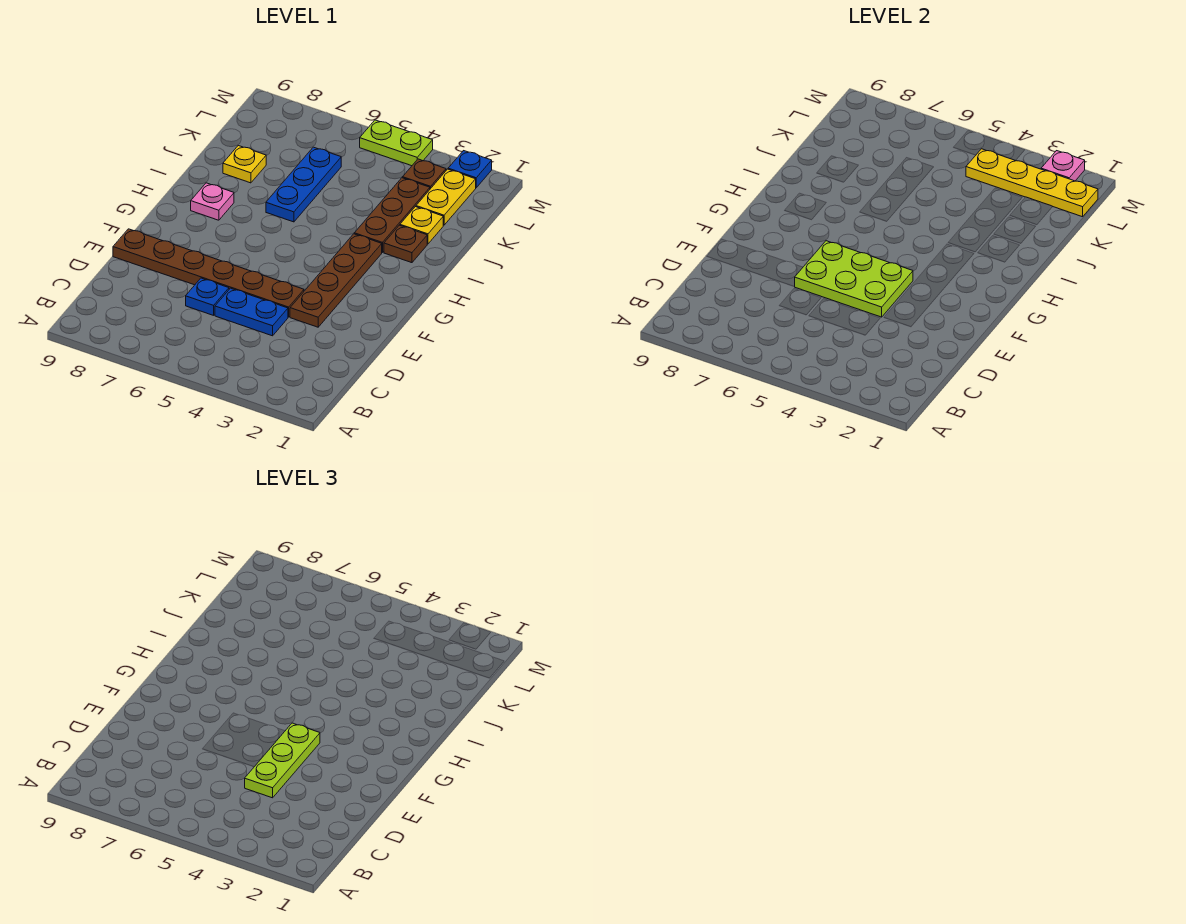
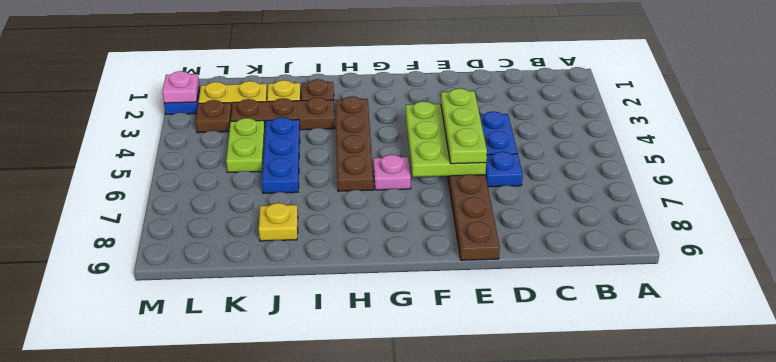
lime 1x3 plate [245,723,320,798] -> lime 1x3 plate turned to [441,88,487,164]
brown 1x4 plate [290,234,382,327] -> brown 1x4 plate turned to [335,96,373,191]
pink 1x1 plate [191,183,234,220] -> pink 1x1 plate moved to [374,155,411,190]
blue 1x3 plate [266,147,341,222] -> blue 1x3 plate turned to [262,117,300,193]
yellow 1x4 plate [966,149,1098,217] -> none
lime 1x2 plate [360,120,433,166] -> lime 1x2 plate moved to [226,118,265,172]

